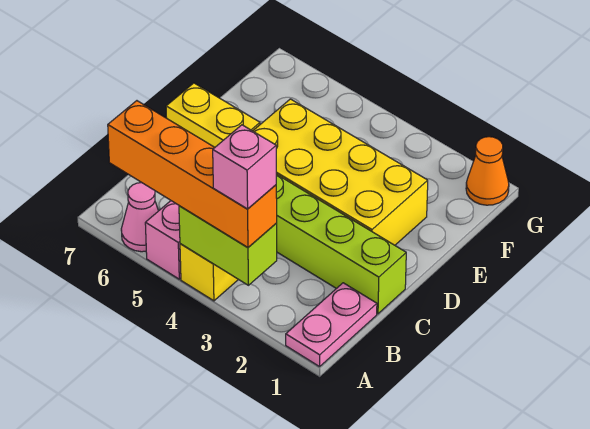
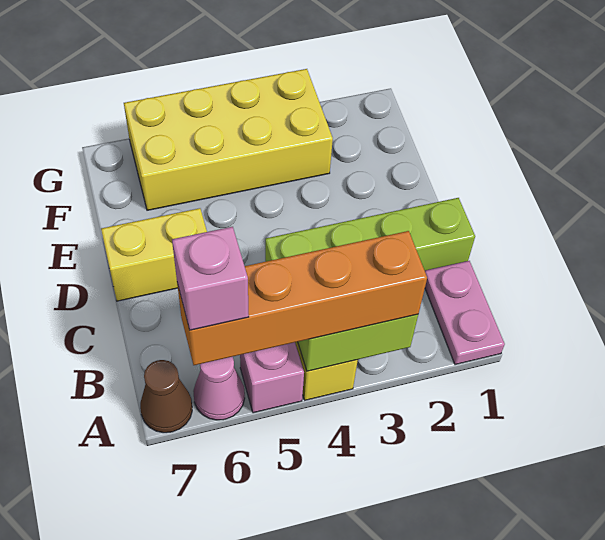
pink 1x1 brick [213,125,276,209] -> pink 1x1 brick moved to [172,227,249,330]
none -> brown 1x1 cone [140,360,192,433]
yellow 2x4 brick [253,99,428,245] -> yellow 2x4 brick moved to [124,69,333,210]
orange 1x1 cone [466,137,509,205] -> none

